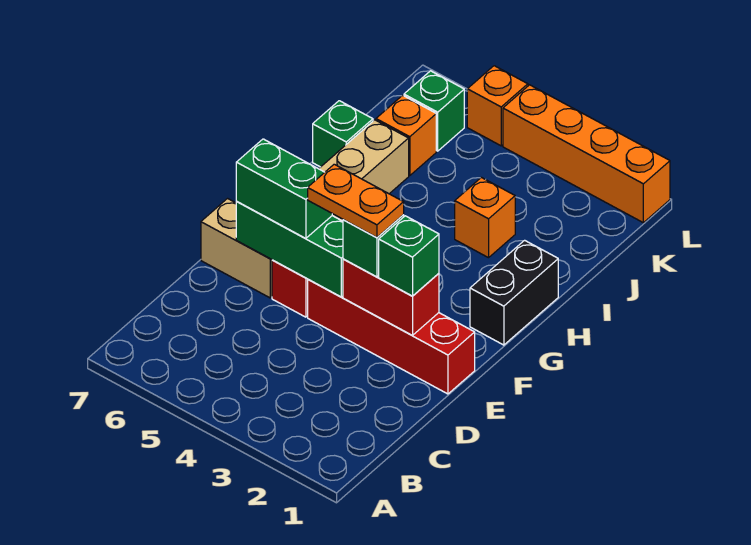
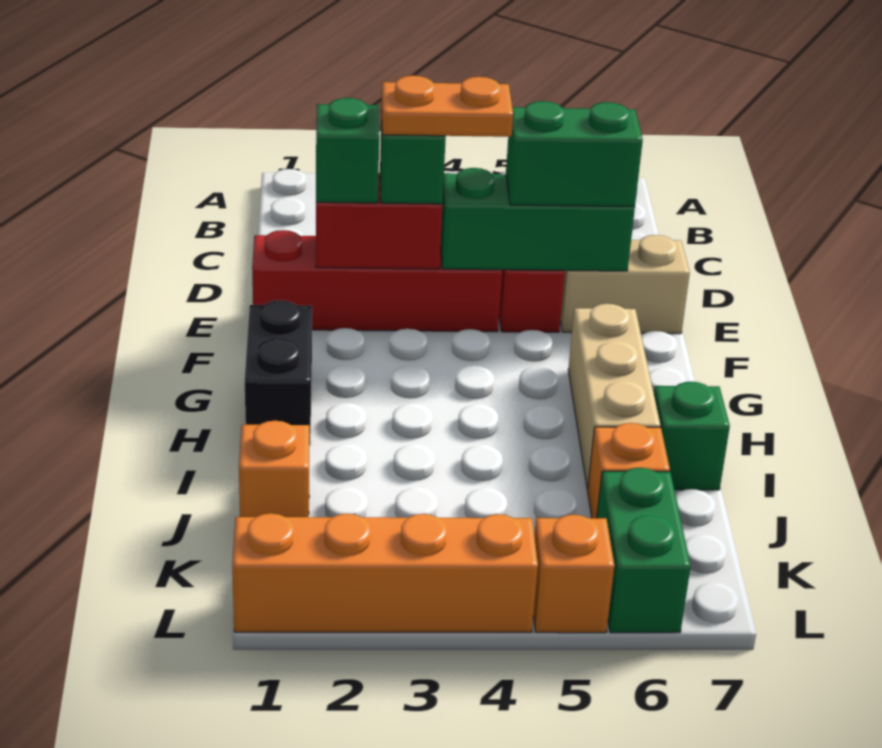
orange 1x1 brick [455,177,515,258] -> orange 1x1 brick moved to [239,421,309,517]
green 1x1 brick [404,71,464,151] -> green 1x2 brick [597,468,691,633]

